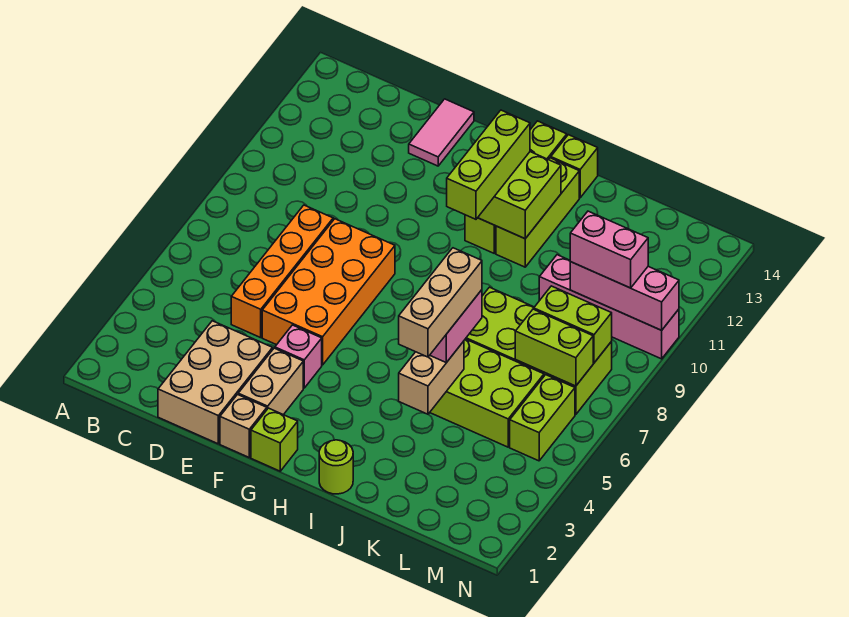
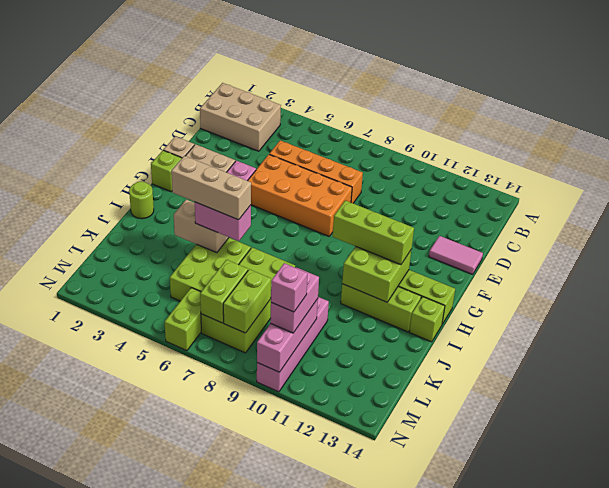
tan 2x3 brick [158,321,273,444] -> tan 2x3 brick moved to [200,83,281,151]
lime 1x2 brick [510,375,575,461] -> lime 1x2 brick turned to [165,288,201,351]
none -> pink 1x1 brick [271,263,308,312]

